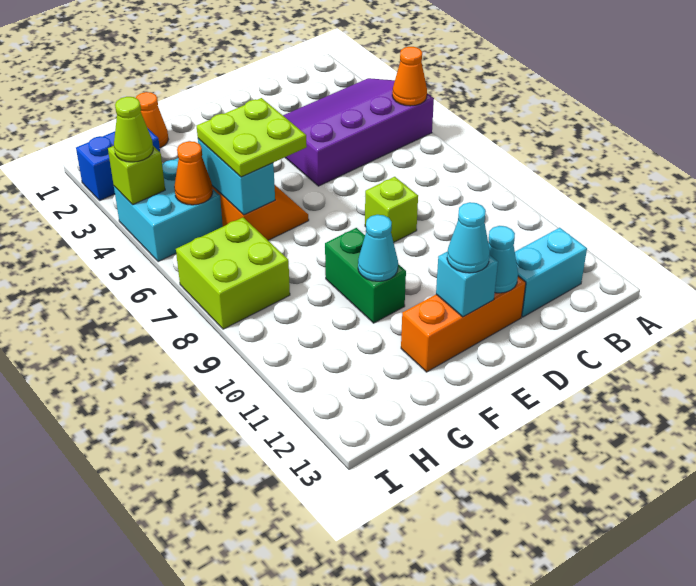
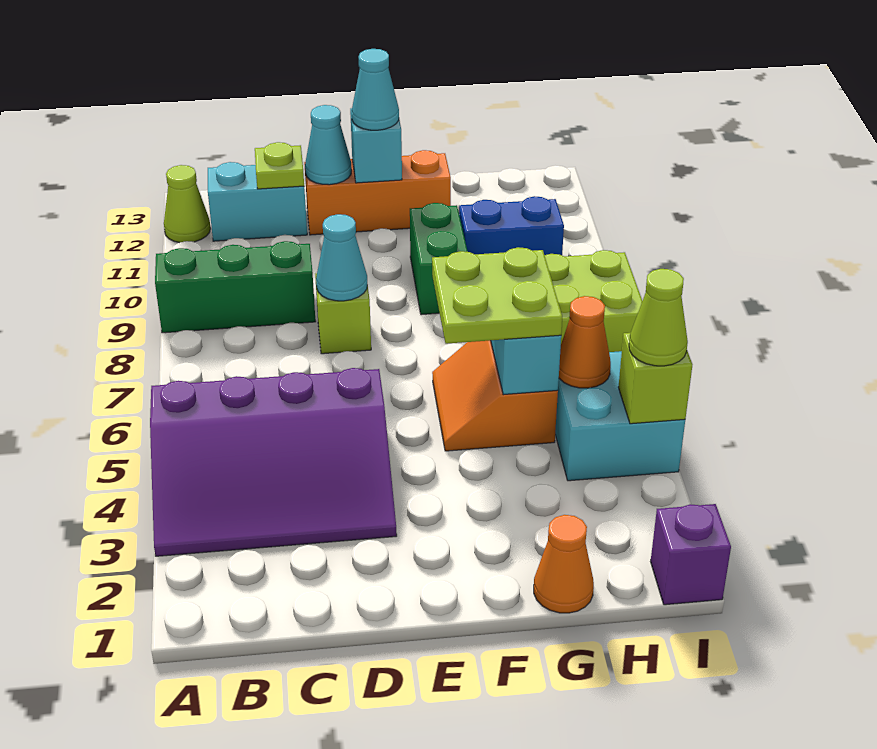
orange 1x1 cone [392,47,427,106] -> none
none -> green 1x3 brick [155,241,316,333]
none -> lime 1x1 cone [164,165,211,243]
none -> lime 1x1 plate [255,142,304,189]
cyan 1x1 cone [358,215,398,281] -> cyan 1x1 cone moved to [316,214,367,301]
blue 1x2 brick [76,129,160,201] -> blue 1x2 brick moved to [459,196,564,255]
none -> purple 1x1 brick [651,504,731,605]

